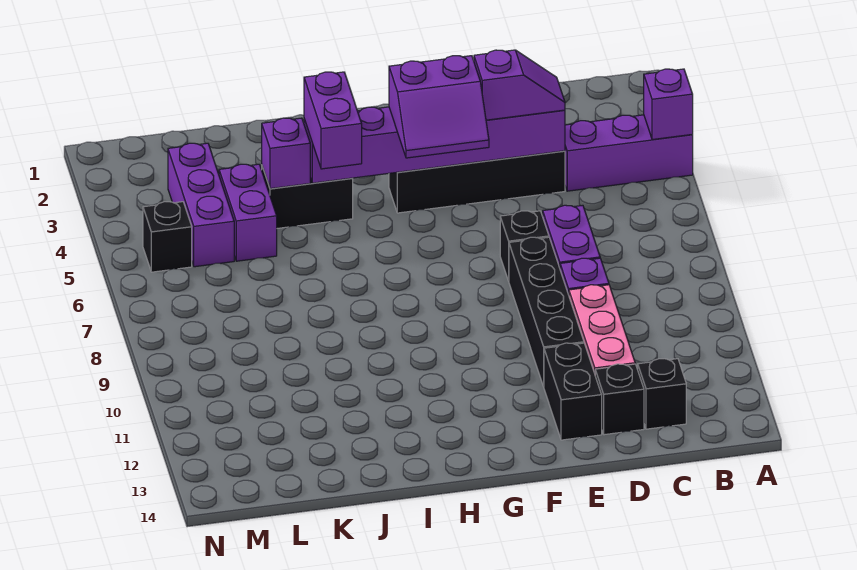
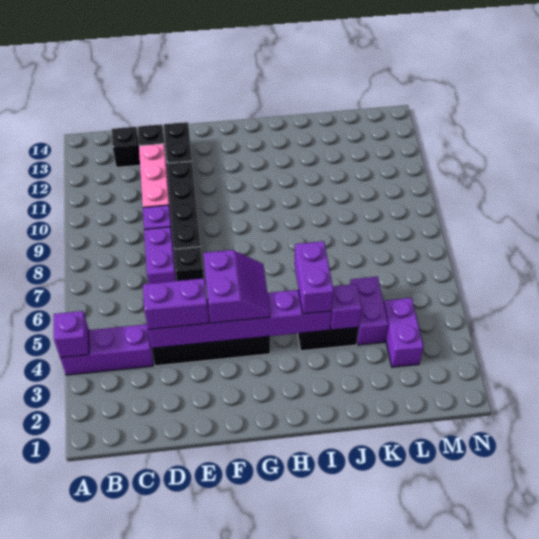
purple 1x2 slope [474,50,565,120] -> purple 1x2 brick [143,278,209,329]
purple 2x2 slope [389,56,489,158] -> purple 2x2 slope turned to [203,250,270,323]
purple 1x3 brick [168,143,234,267] -> purple 1x2 brick [384,298,424,367]
black 1x1 brick [143,202,192,272] -> none

